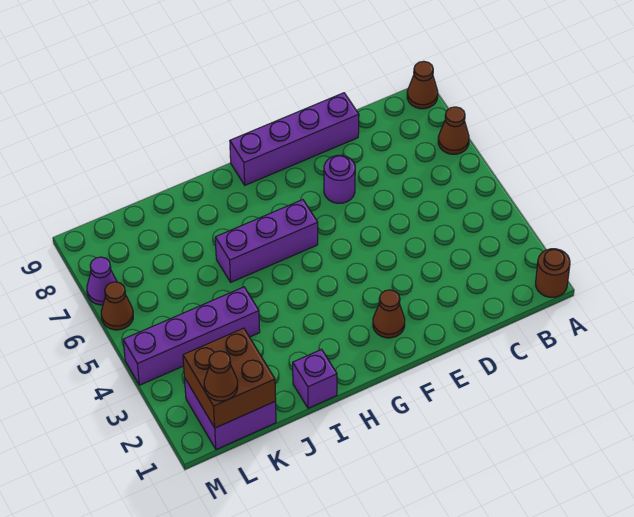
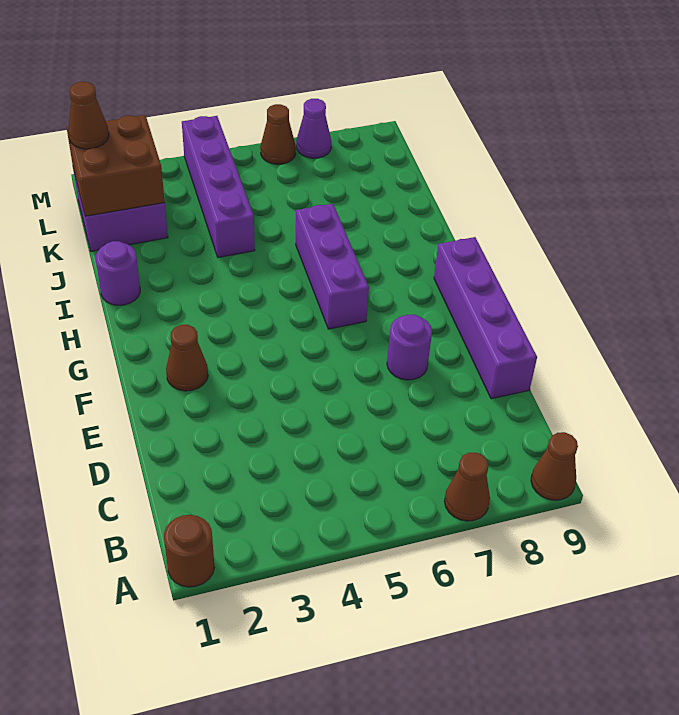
purple 1x1 brick [293,349,337,408] -> purple 1x1 round brick [96,241,140,305]

